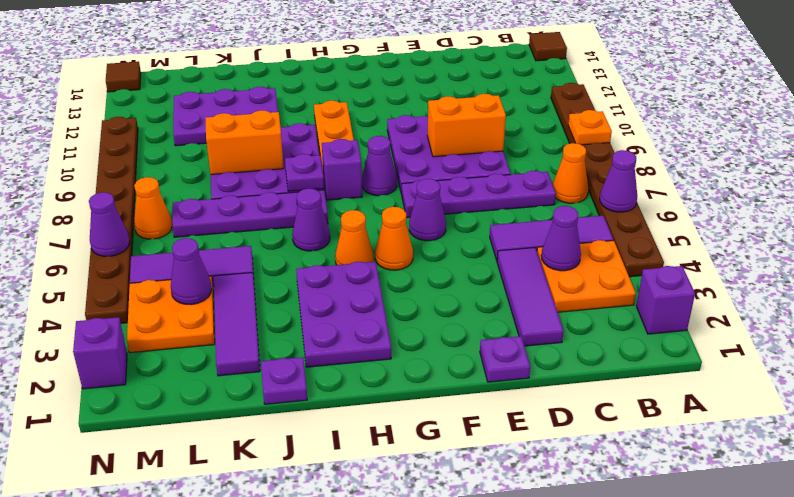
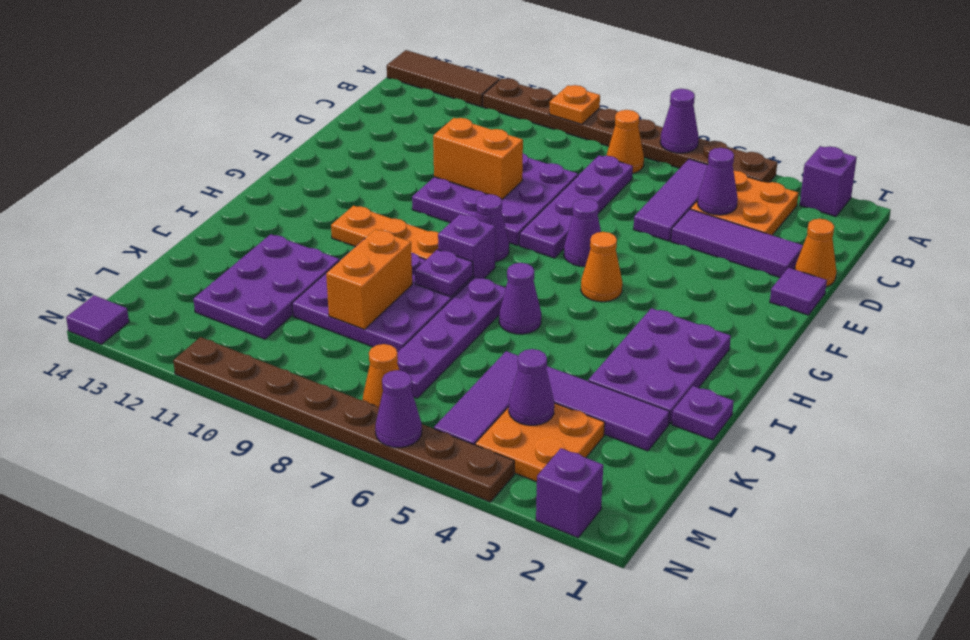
brown 1x1 tile [529,32,567,61] -> brown 1x3 tile [387,50,500,107]
orange 1x2 brick [427,94,506,157] -> orange 1x2 brick turned to [433,118,523,199]
purple 1x1 plate [480,336,530,382] -> purple 1x1 tile [770,268,827,315]
purple 2x3 plate [296,262,391,367] -> purple 2x3 plate turned to [588,308,731,424]
orange 1x1 cone [335,210,373,265] -> orange 1x1 cone moved to [795,219,836,287]
brown 1x1 tile [106,62,141,92] -> purple 1x1 tile [66,295,129,344]

